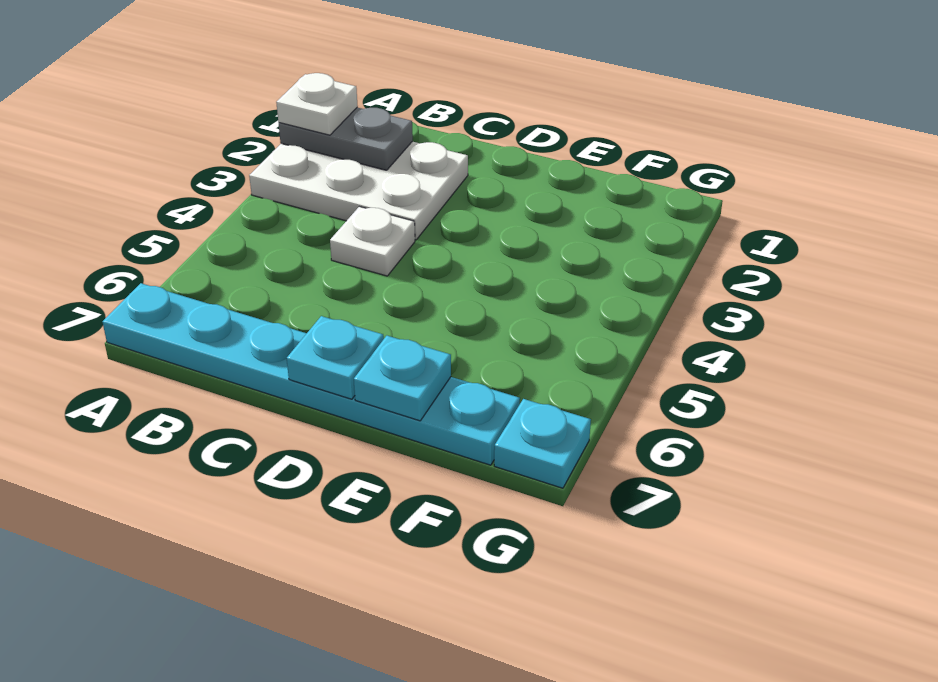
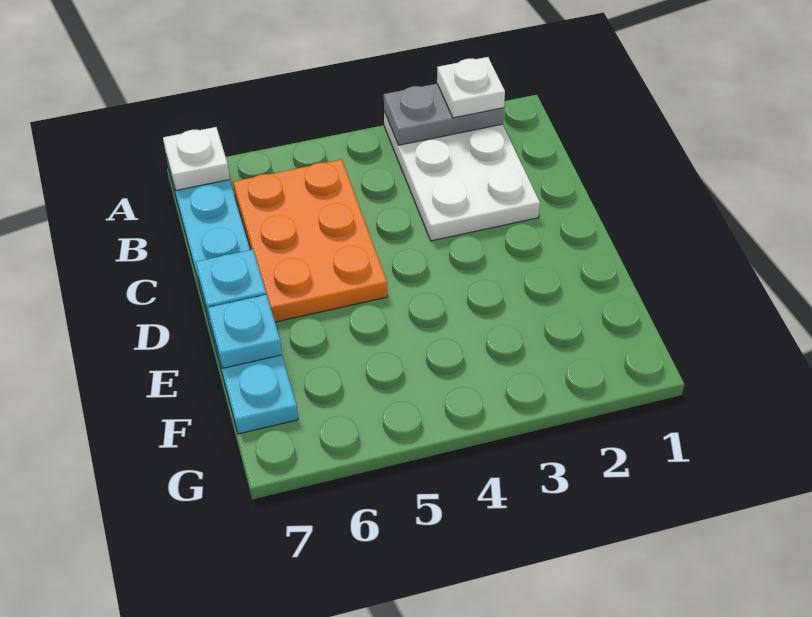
grey 1x2 plate [279,107,413,170] -> grey 1x2 plate turned to [384,84,504,145]
none -> orange 2x3 plate [233,159,387,322]
white 1x1 plate [330,207,415,276] -> white 1x1 plate moved to [163,127,230,191]
cyan 1x1 plate [494,399,591,488] -> none

